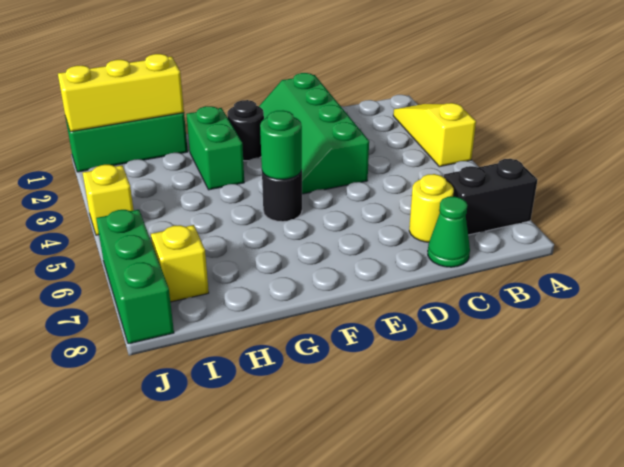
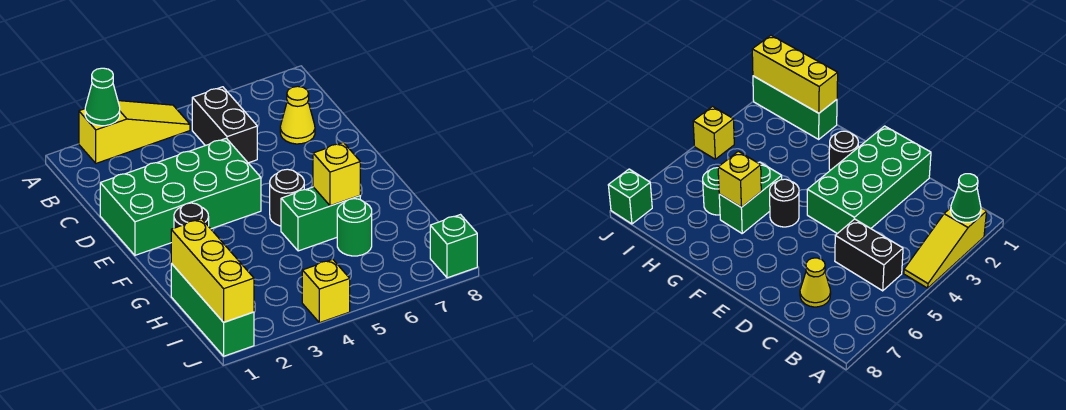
yellow 1x3 slope [393,103,476,167] -> yellow 1x3 slope turned to [79,101,190,163]
black 1x2 brick [444,159,538,235] -> black 1x2 brick moved to [192,87,257,163]
yellow 1x1 round brick [409,174,454,242] -> yellow 1x1 cone [280,86,315,144]
green 1x1 cone [428,197,470,267] -> green 1x1 cone moved to [85,68,120,126]
green 2x4 slope [259,73,369,194] -> green 2x4 brick [100,138,261,255]
green 1x1 round brick [260,111,302,180] -> green 1x1 round brick moved to [337,199,372,256]
green 1x2 brick [186,106,244,190] -> green 1x2 brick moved to [281,187,360,251]
yellow 1x1 brick [151,225,209,302] -> yellow 1x1 brick moved to [313,142,360,206]
green 1x3 brick [96,210,174,344] -> green 1x1 brick [430,215,477,278]

